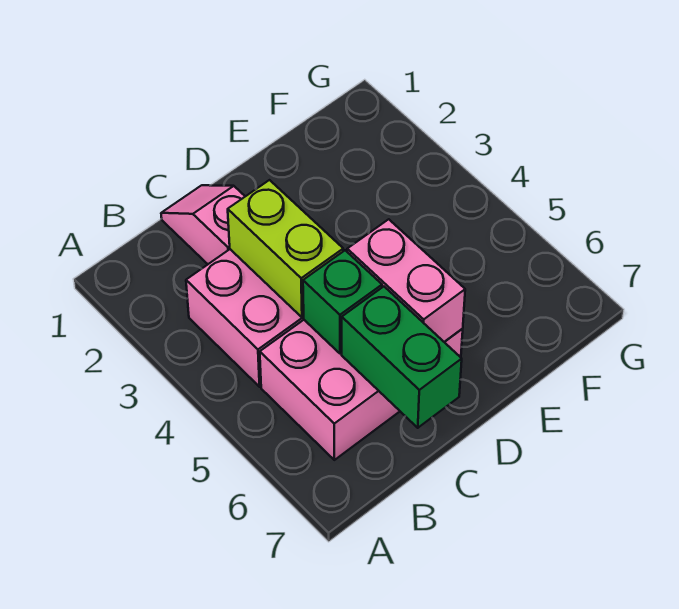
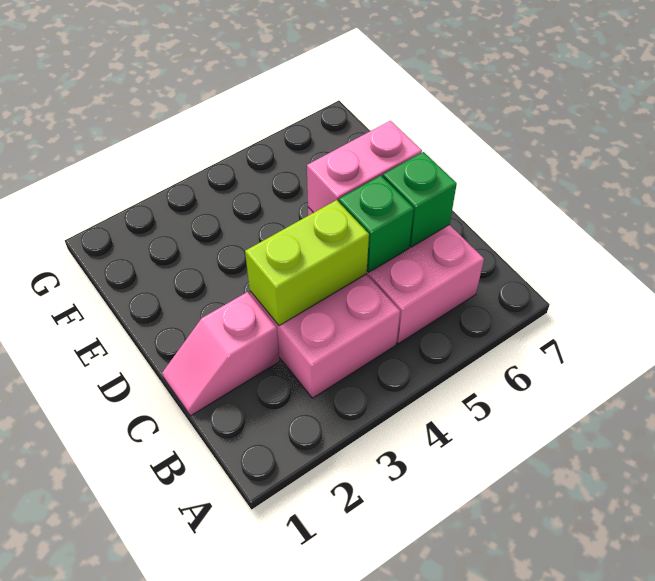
green 1x2 brick [342,287,462,428] -> green 1x1 brick [383,152,457,247]

